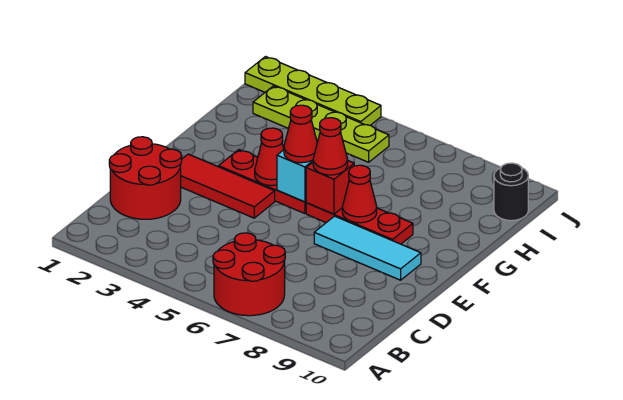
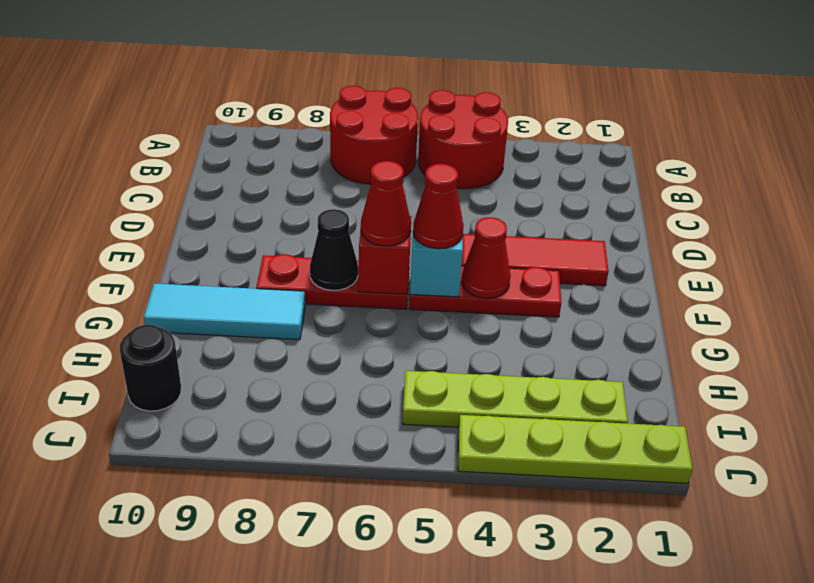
red 2x2 round brick [109,137,182,219] -> red 2x2 round brick moved to [418,90,508,189]
cyan 1x3 tile [314,216,421,280] -> cyan 1x3 tile moved to [144,283,305,340]
red 1x1 cone [342,165,377,223] -> black 1x1 cone [310,209,358,290]

